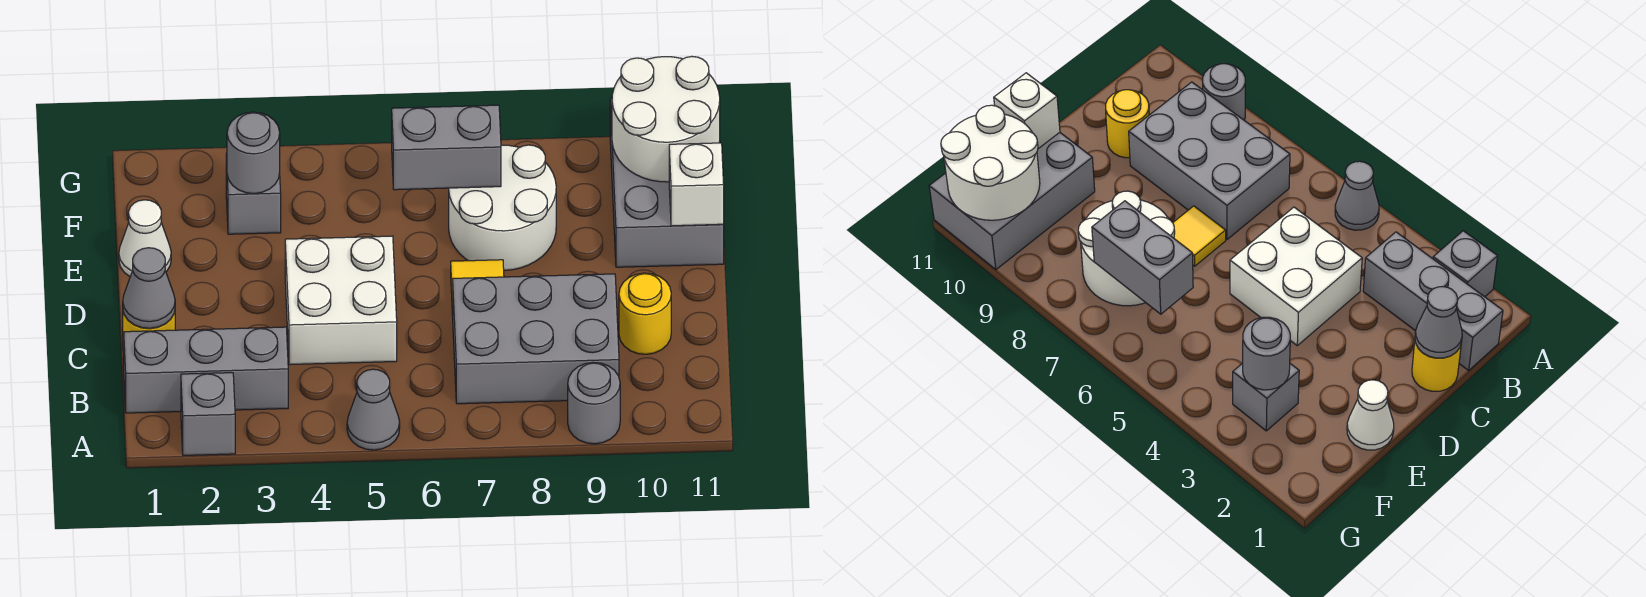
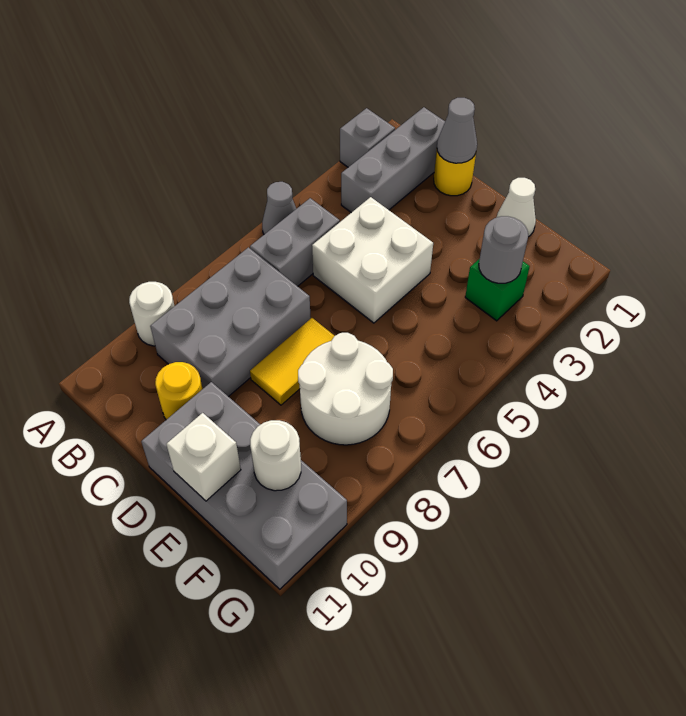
grey 1x1 round brick [568,363,620,444] -> white 1x1 round brick [129,282,174,346]
yellow 1x1 tile [451,260,504,316] -> yellow 1x2 tile [250,318,334,405]
grey 2x3 brick [610,98,724,267] -> grey 2x4 brick [141,382,347,589]
grey 1x1 brick [226,153,281,234] -> green 1x1 brick [465,259,530,321]
grey 1x2 brick [392,105,501,190] -> grey 1x2 brick moved to [250,198,340,286]
white 2x2 round brick [612,57,720,182] -> white 1x1 round brick [250,420,301,491]

